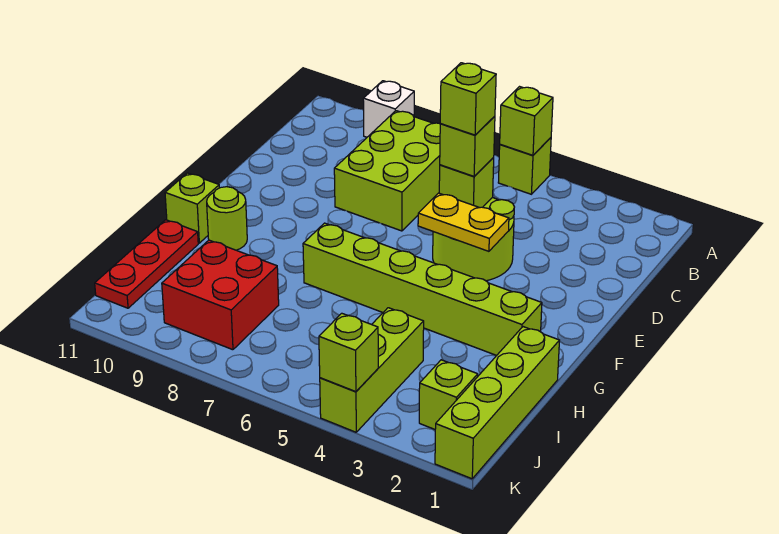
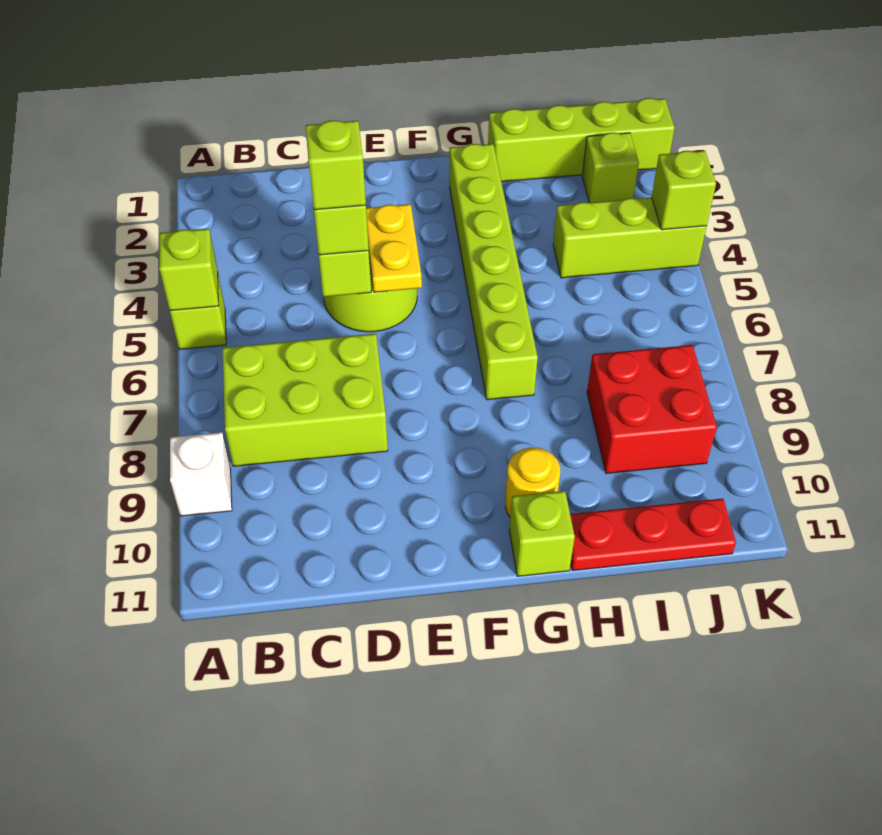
lime 1x1 round brick [207,187,247,250] -> yellow 1x1 round brick [505,448,560,517]

